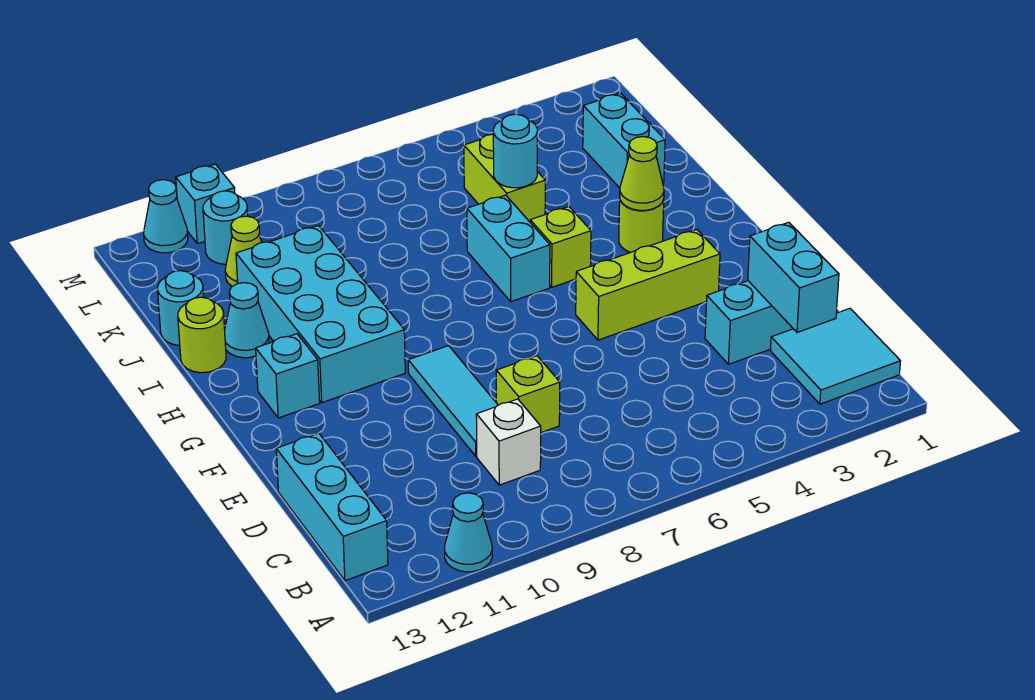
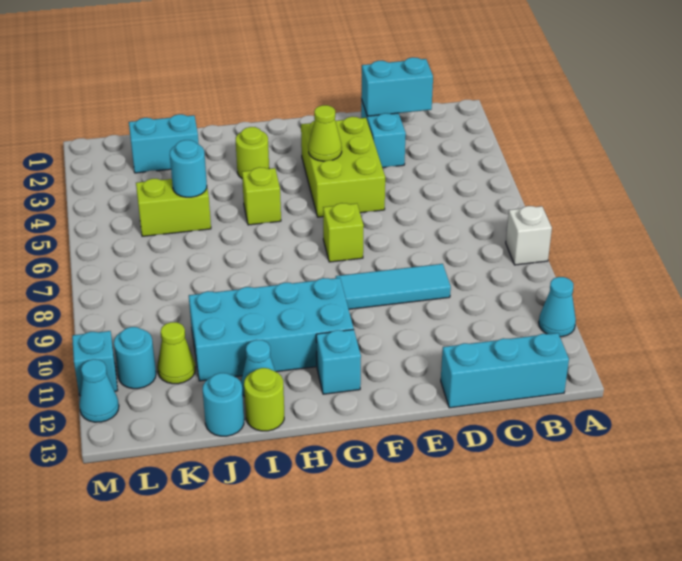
cyan 2x2 tile [770,308,900,404] -> none
white 1x1 brick [476,399,541,485] -> white 1x1 brick moved to [506,206,552,265]
lime 1x1 brick [496,356,560,433] -> lime 1x1 brick moved to [323,203,364,262]
lime 1x3 brick [576,230,720,340] -> lime 2x3 brick [301,117,385,217]
lime 1x1 cone [620,137,664,210] -> lime 1x1 cone moved to [309,105,342,161]
cyan 1x2 brick [467,195,550,302] -> none

